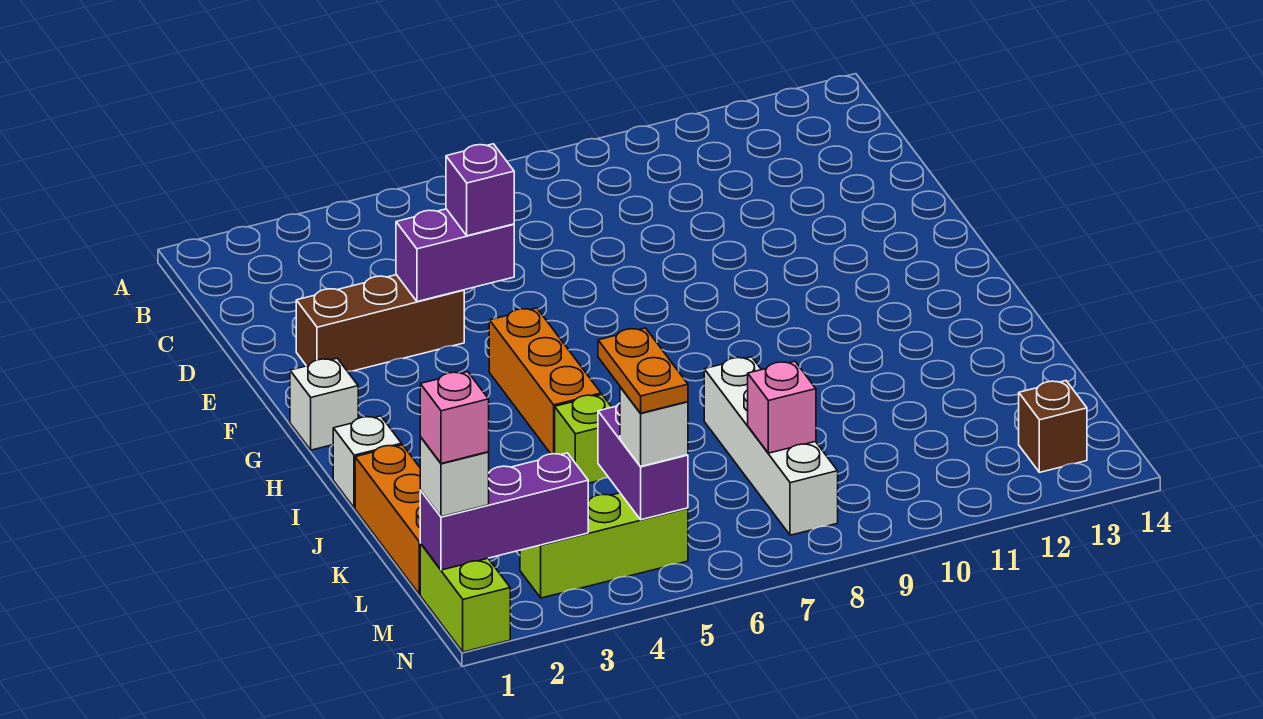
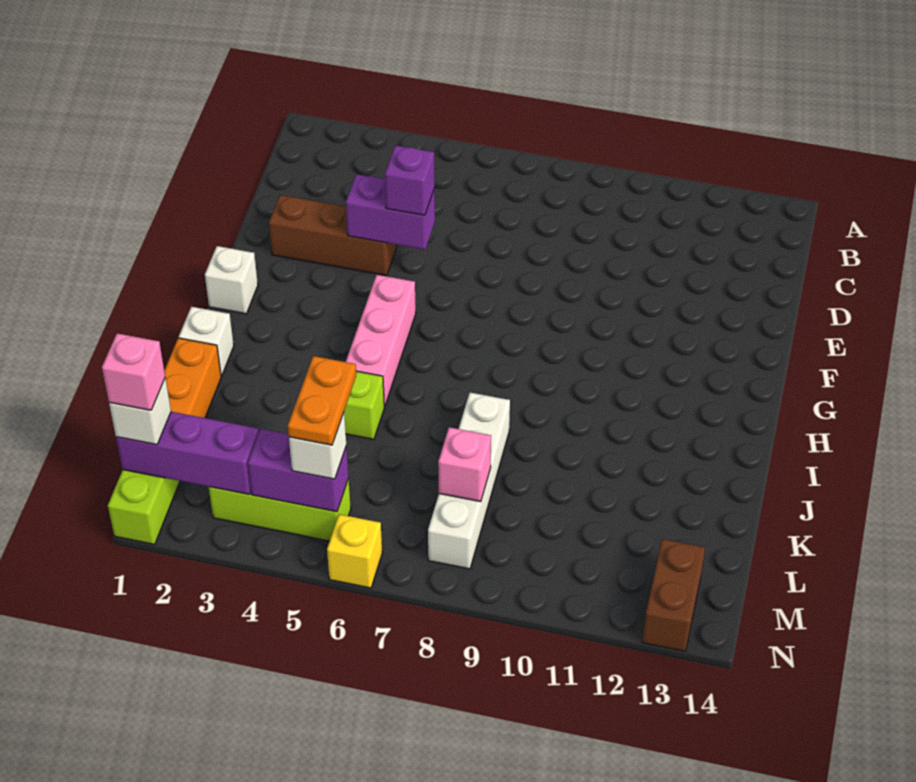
orange 1x3 brick [489,308,601,454] -> pink 1x3 brick [346,275,416,407]
purple 1x2 brick [598,403,688,520] -> purple 1x2 brick turned to [248,429,349,512]
brown 1x1 brick [1019,381,1087,472] -> brown 1x2 brick [642,539,705,651]
none -> yellow 1x1 brick [327,514,382,588]

